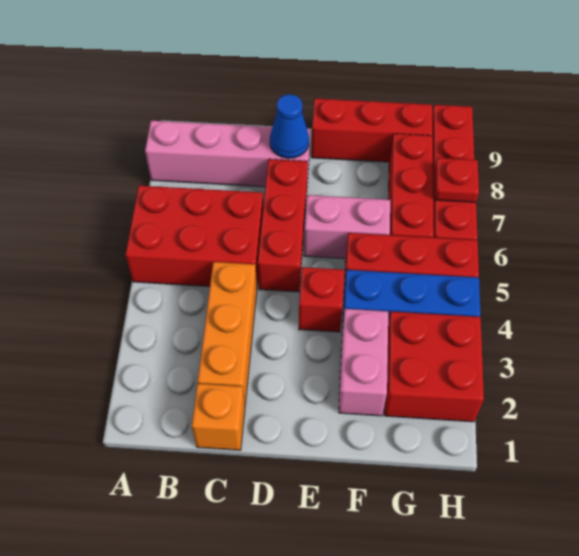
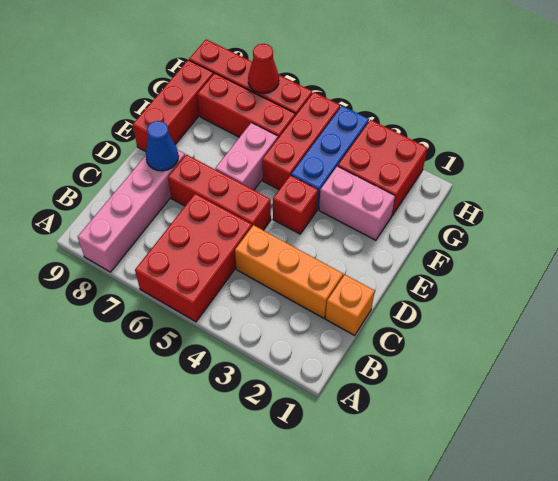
red 1x1 plate [435,158,479,202] -> red 1x1 cone [248,44,279,93]

